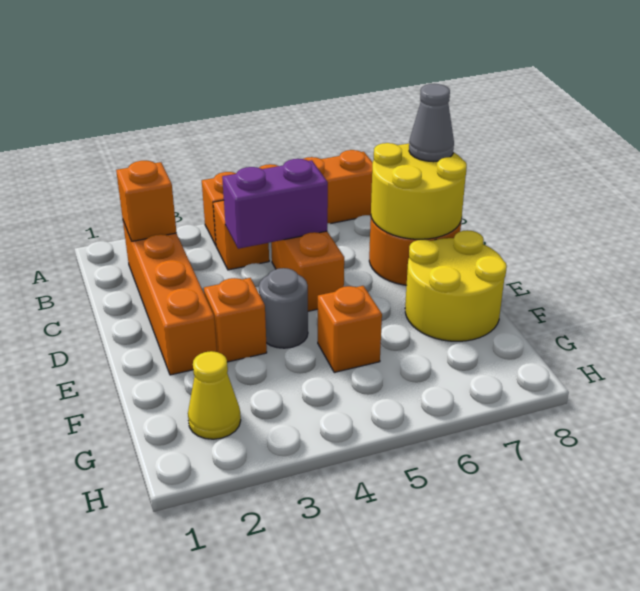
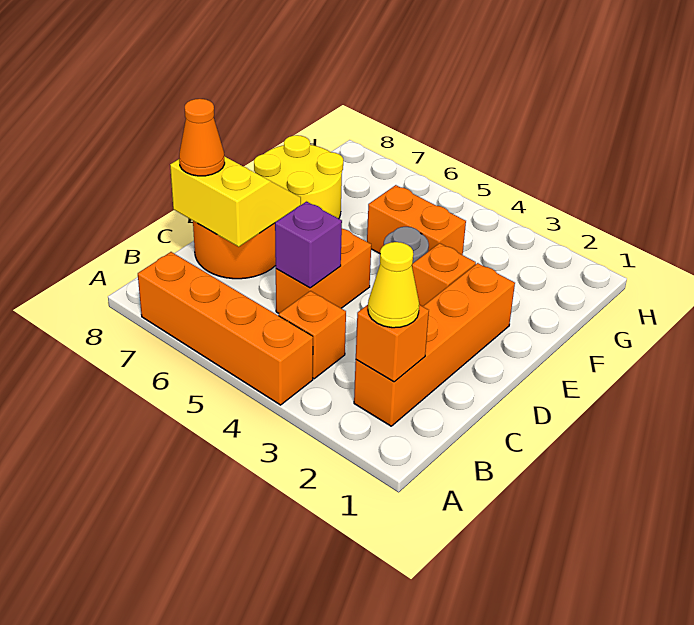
purple 1x2 brick [222,159,328,249] -> purple 1x1 brick [275,202,342,288]
yellow 2x2 round brick [371,143,467,239] -> yellow 2x2 slope [170,156,301,247]
grey 1x1 cone [409,84,454,162] -> orange 1x1 cone [179,99,225,176]
orange 1x1 brick [318,286,382,372] -> orange 1x2 brick [367,185,466,255]
yellow 1x1 cone [188,351,241,439] -> yellow 1x1 cone moved to [368,242,419,328]

